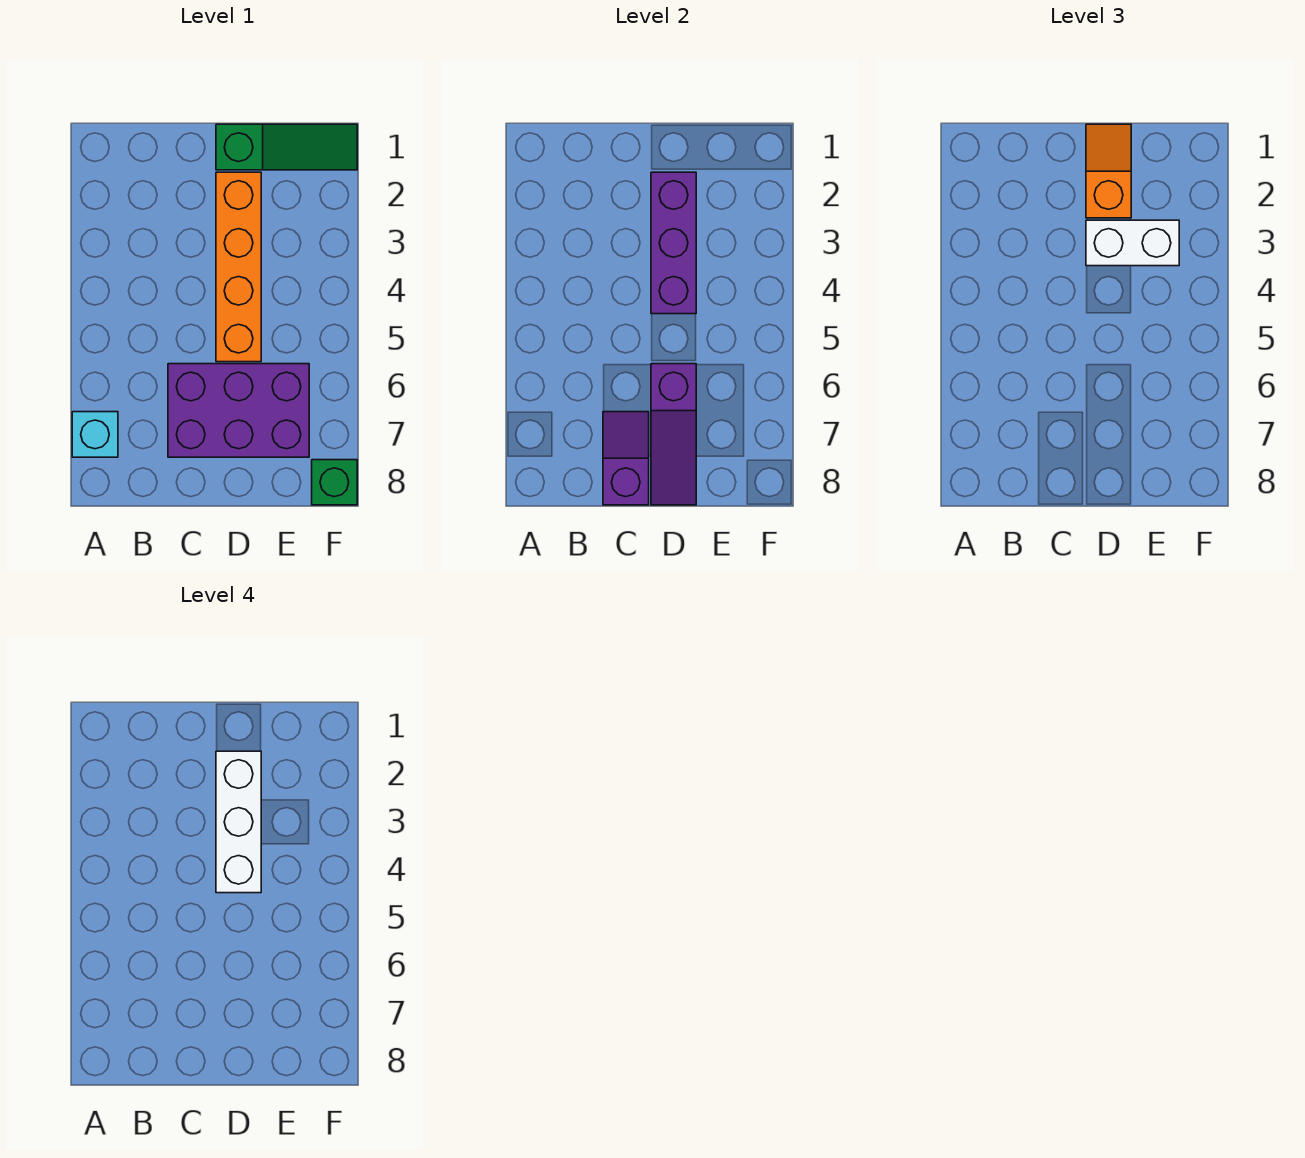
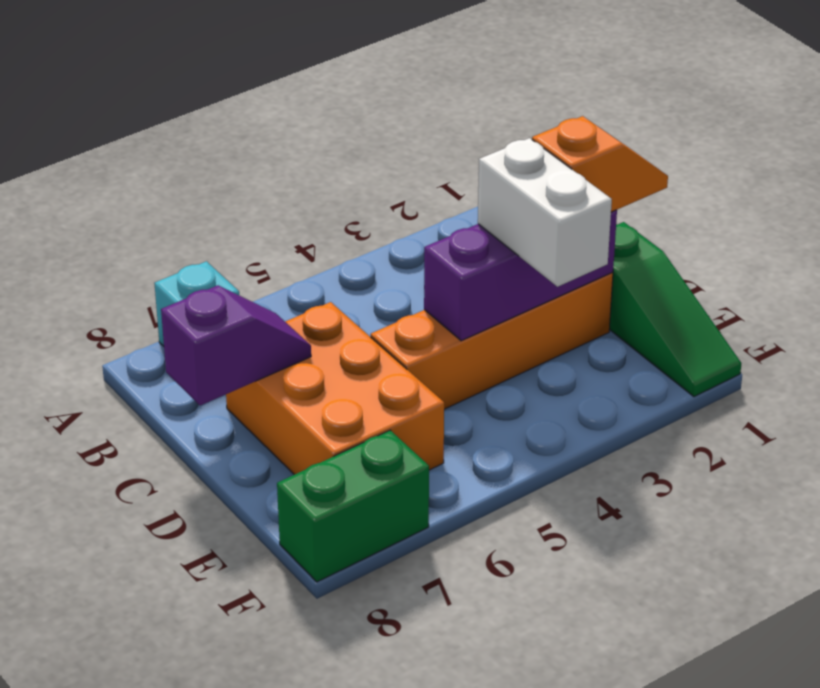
purple 2x3 brick [168,364,309,457] -> orange 2x3 brick [226,302,444,475]
white 1x3 brick [216,751,261,893] -> none
purple 1x3 slope [651,364,696,505] -> none
green 1x1 brick [312,460,357,505] -> green 1x2 brick [277,430,429,582]

